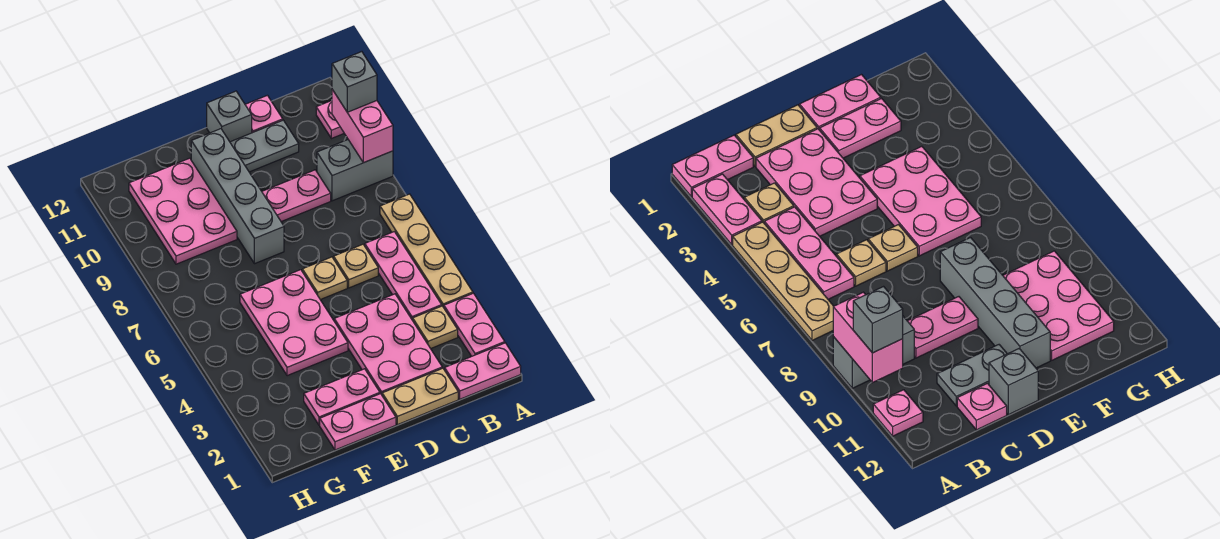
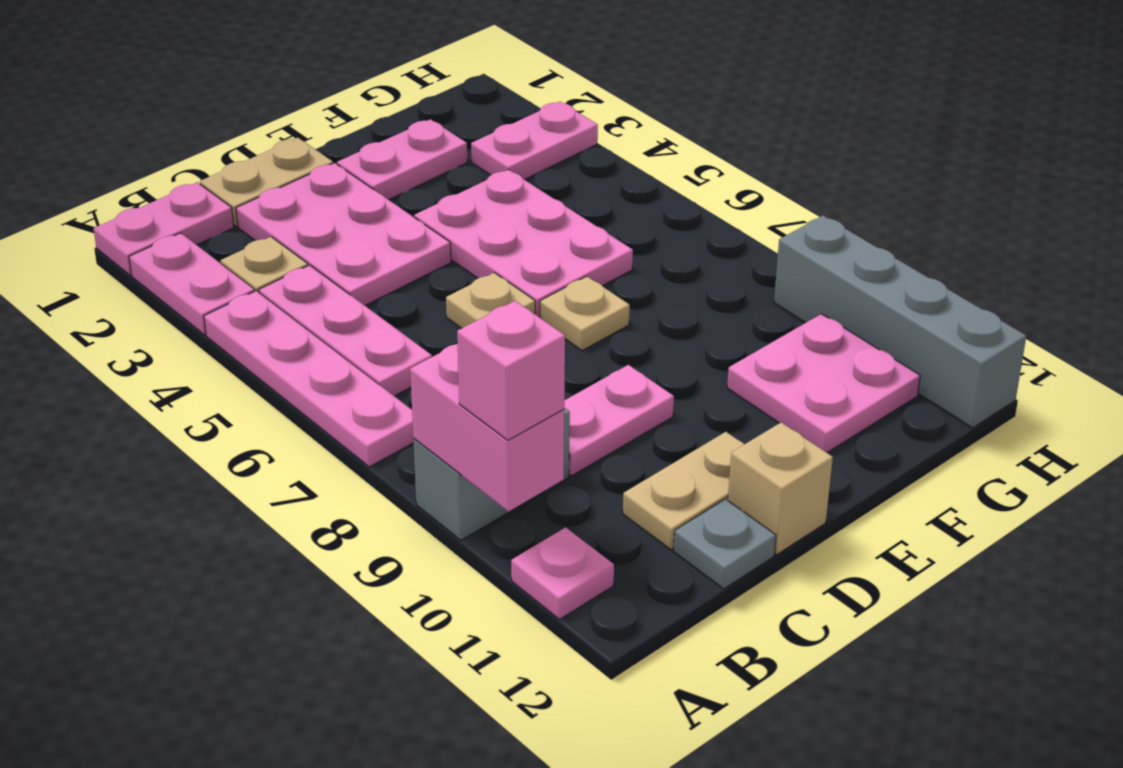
tan 1x4 plate [380,194,473,308] -> pink 1x4 plate [204,291,414,467]
grey 1x1 brick [332,52,377,112] -> pink 1x1 brick [457,301,565,440]
tan 1x1 plate [334,244,378,288] -> tan 1x1 plate moved to [540,276,630,351]
grey 1x2 plate [230,120,299,172] -> tan 1x2 plate [623,432,744,550]
pink 1x1 plate [245,95,283,133] -> grey 1x1 plate [674,499,776,589]
grey 1x1 brick [207,91,252,142] -> tan 1x1 brick [728,422,833,555]
pink 1x2 plate [320,394,396,450] -> pink 1x2 plate moved to [471,102,598,180]
grey 1x4 brick [191,129,284,264] -> grey 1x4 brick moved to [774,216,1026,428]
pink 2x3 plate [129,158,237,264] -> pink 2x2 plate [727,314,920,453]

